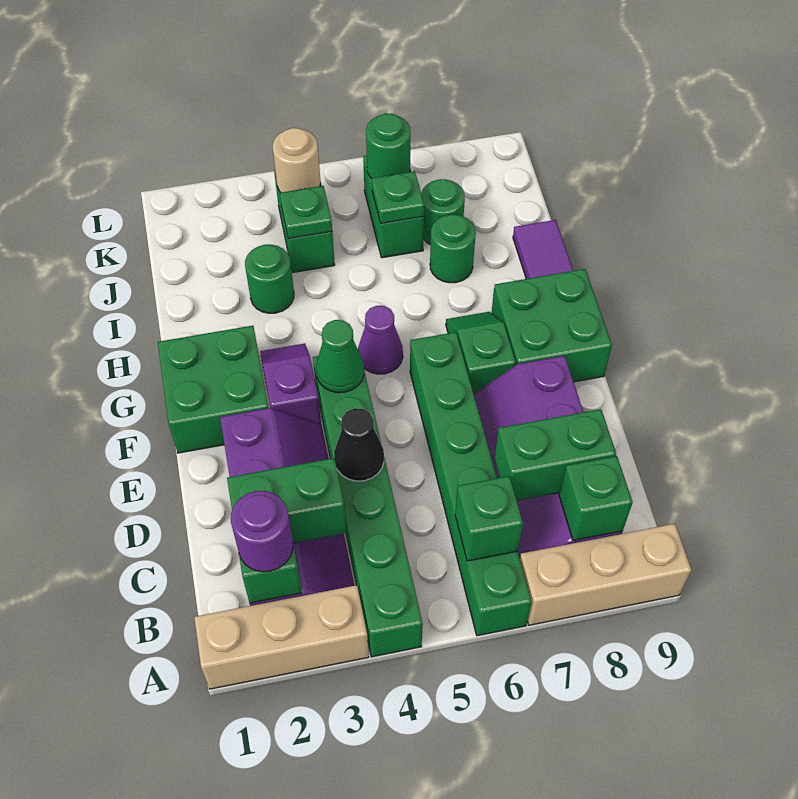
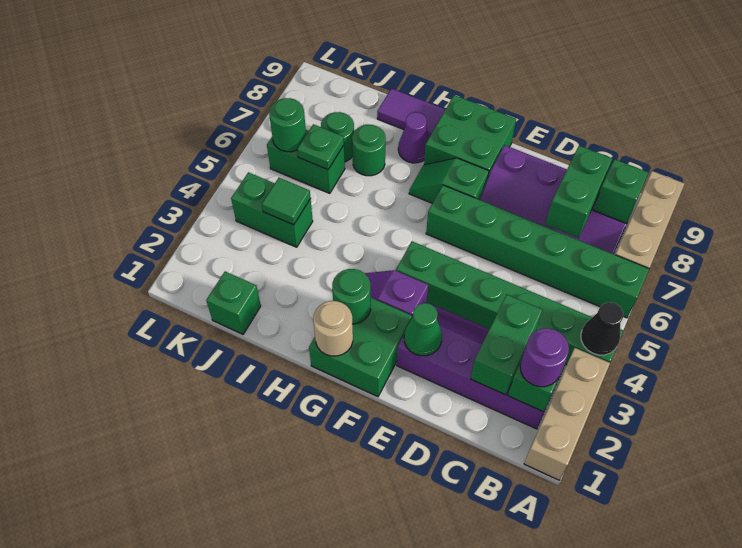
green 1x1 brick [455,476,523,561] -> green 1x1 brick moved to [206,272,261,334]
black 1x1 cone [334,408,384,481] -> black 1x1 cone moved to [581,302,623,355]
green 1x1 cone [316,320,364,393] -> green 1x1 cone moved to [404,303,442,356]
purple 1x1 cone [358,306,403,374] -> purple 1x1 cone moved to [398,112,429,163]
green 1x1 round brick [245,245,294,313] -> green 1x1 round brick moved to [332,269,371,324]
green 1x1 plate [280,186,332,239] -> green 1x1 tile [262,178,311,225]
tan 1x1 round brick [273,128,320,192] -> tan 1x1 round brick moved to [313,301,353,356]

